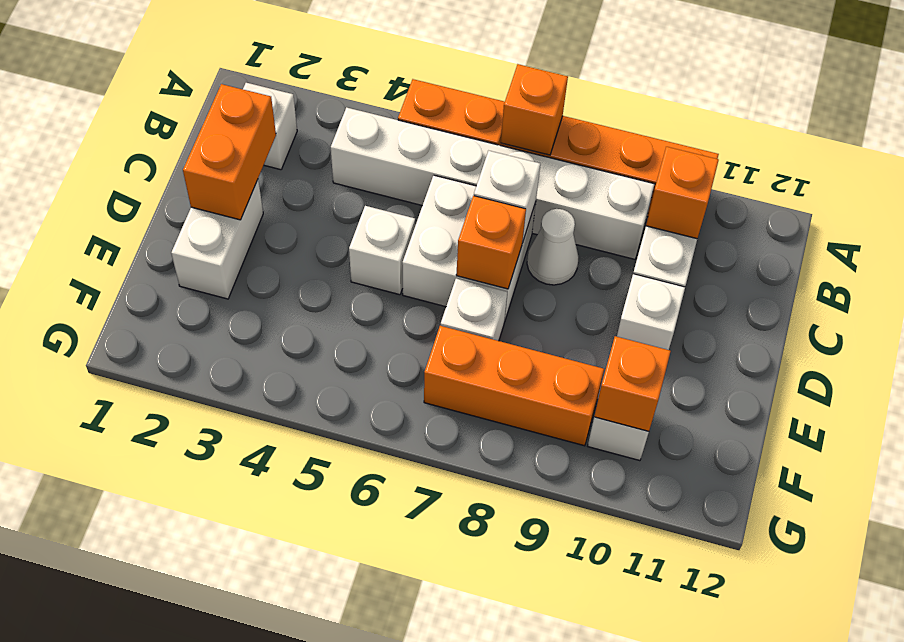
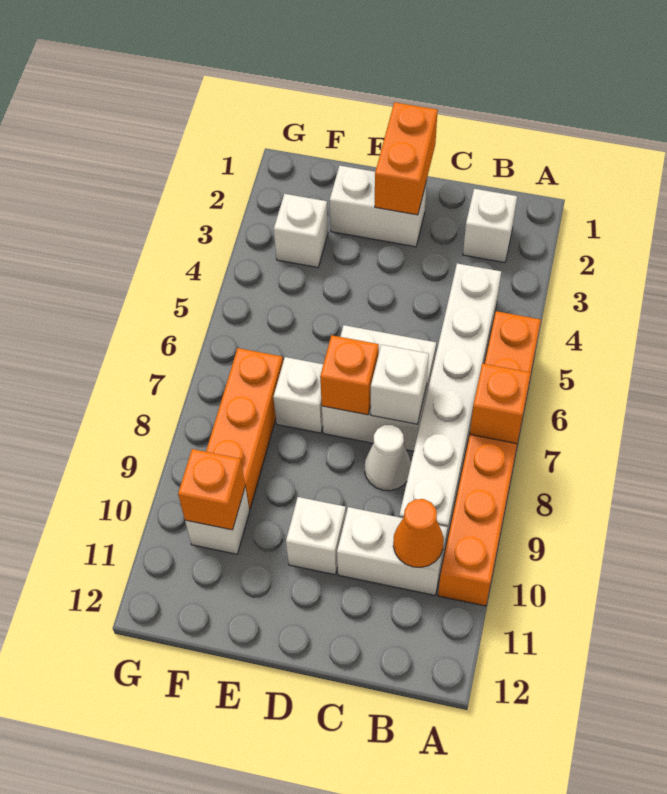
orange 1x1 brick [646,147,719,239] -> orange 1x1 cone [393,499,444,567]
orange 1x2 brick [183,84,276,220] -> orange 1x2 brick turned to [375,102,438,215]
white 1x1 brick [349,206,415,295] -> white 1x1 brick moved to [274,194,328,267]

